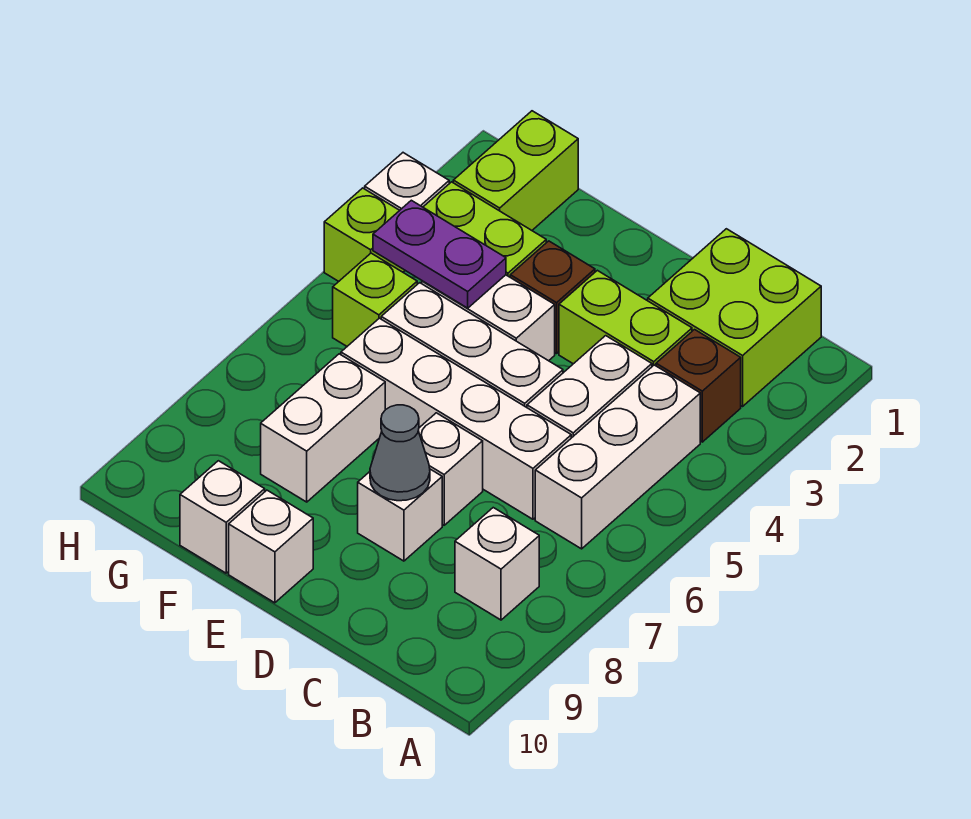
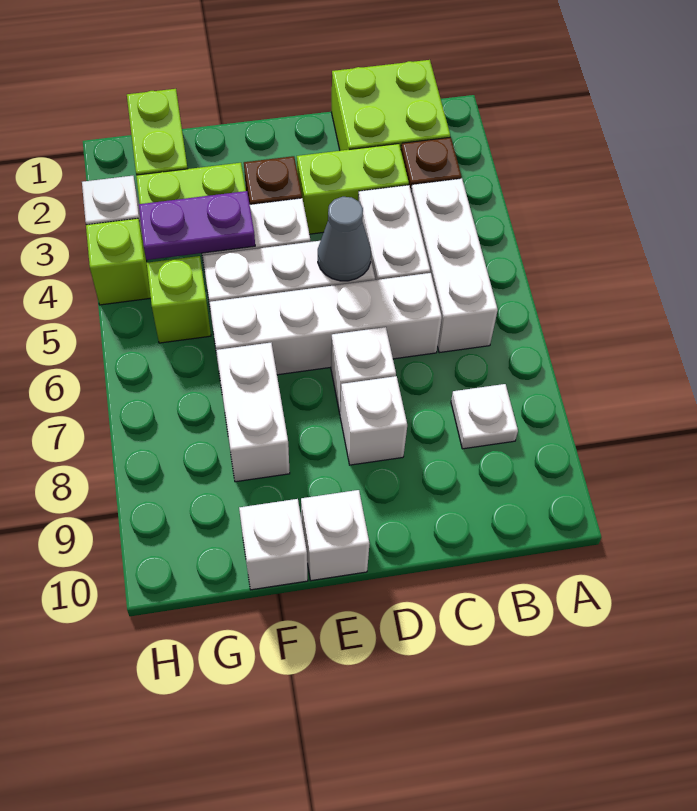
white 1x1 brick [455,508,539,620] -> white 1x1 plate [451,384,518,449]
grey 1x1 cone [370,405,430,501] -> grey 1x1 cone moved to [318,197,371,281]

